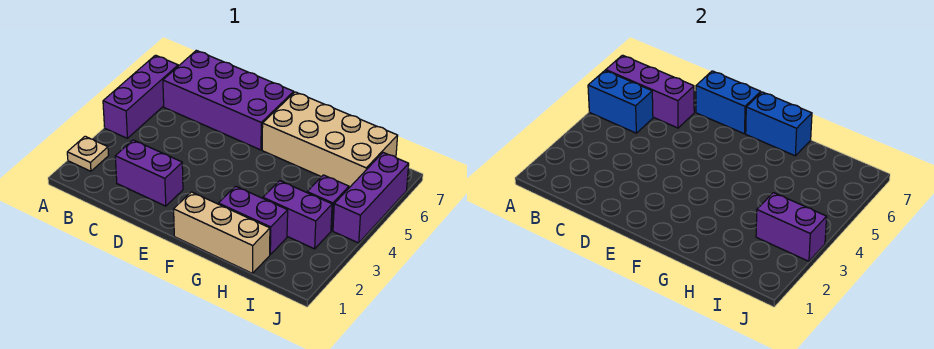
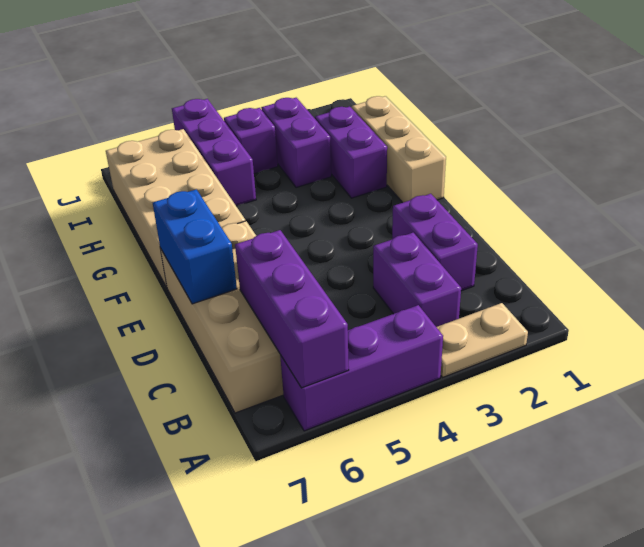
tan 1x1 plate [67,136,109,171] -> tan 1x2 plate [437,303,528,377]
blue 1x2 brick [588,70,653,133] -> none
purple 2x4 brick [163,50,294,150] -> tan 2x4 brick [160,221,283,413]
blue 1x2 brick [746,92,812,156] -> none
purple 1x2 brick [756,193,827,261] -> purple 1x2 brick moved to [373,233,461,327]
purple 1x3 brick [333,153,409,243] -> purple 1x3 brick turned to [172,99,256,206]

